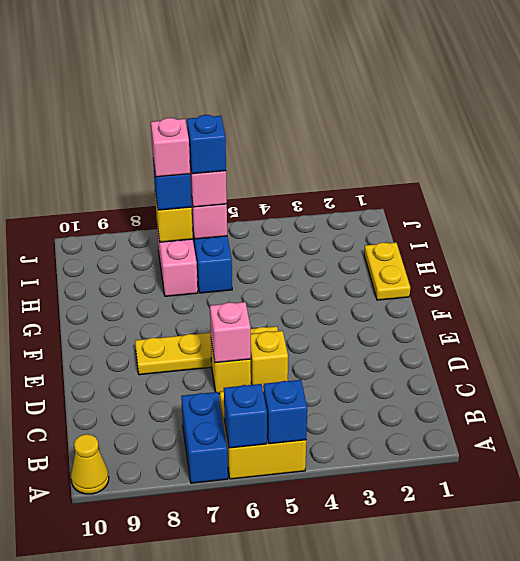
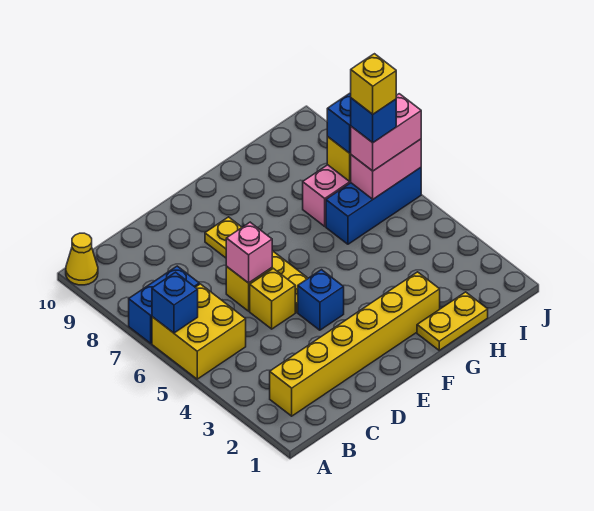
blue 1x1 brick [263,380,307,444] -> blue 1x1 brick moved to [298,270,344,330]
none -> yellow 1x6 brick [270,272,440,416]
none -> yellow 1x1 brick [351,54,396,114]
pink 1x1 brick [151,118,190,177] -> none

